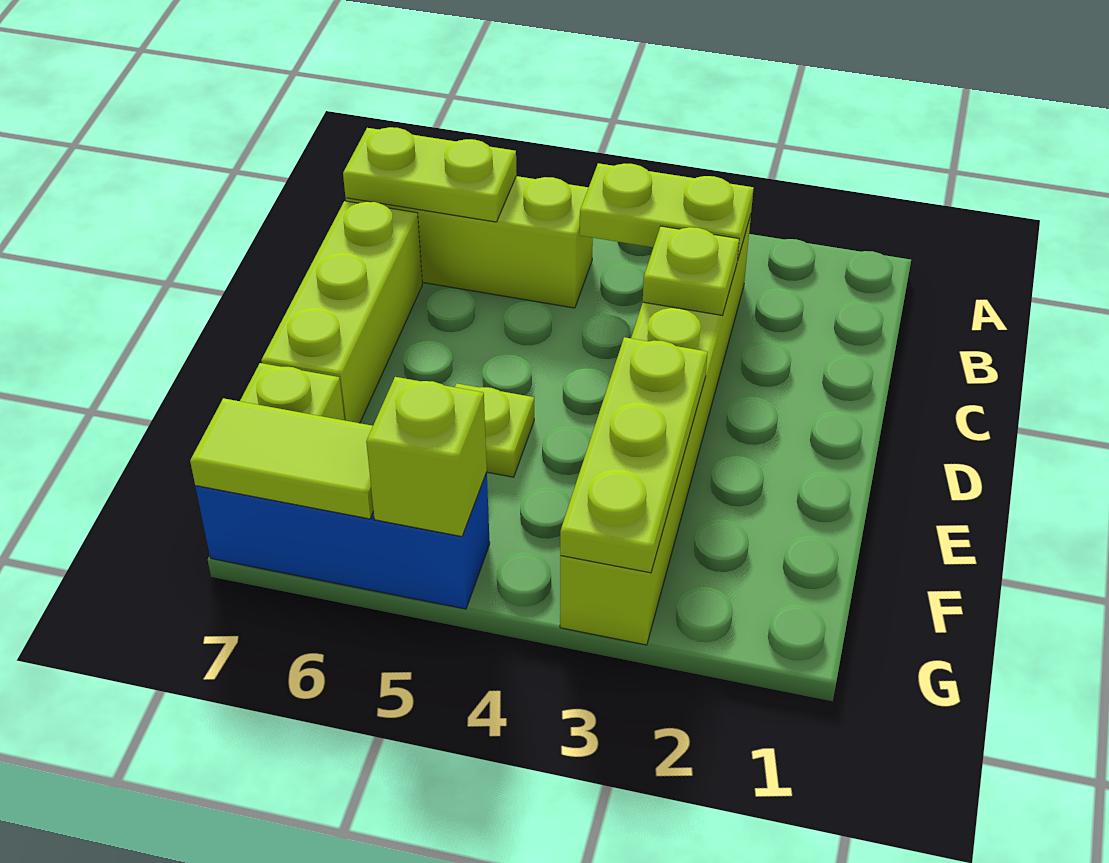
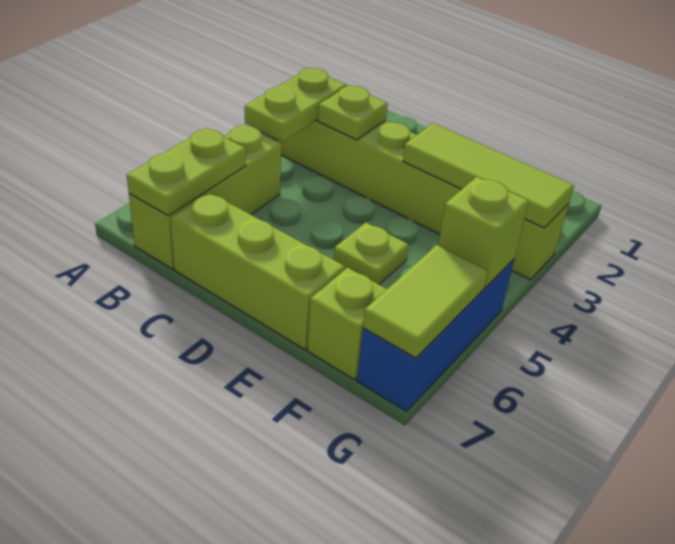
lime 1x3 plate [560,337,708,573] -> lime 1x3 tile [403,123,574,228]

